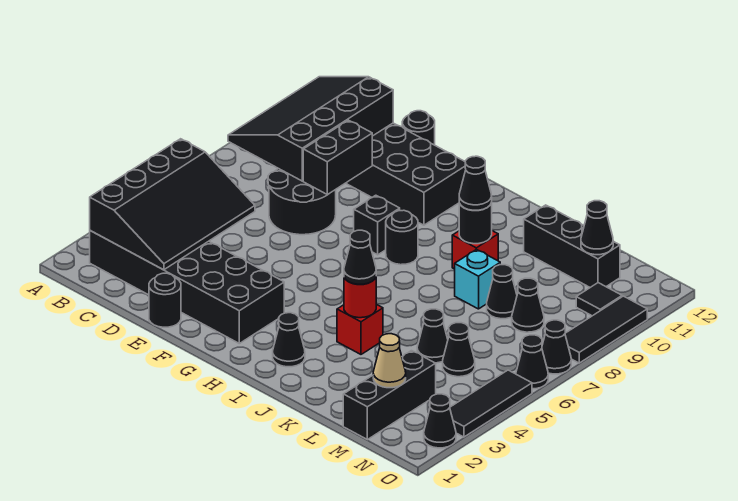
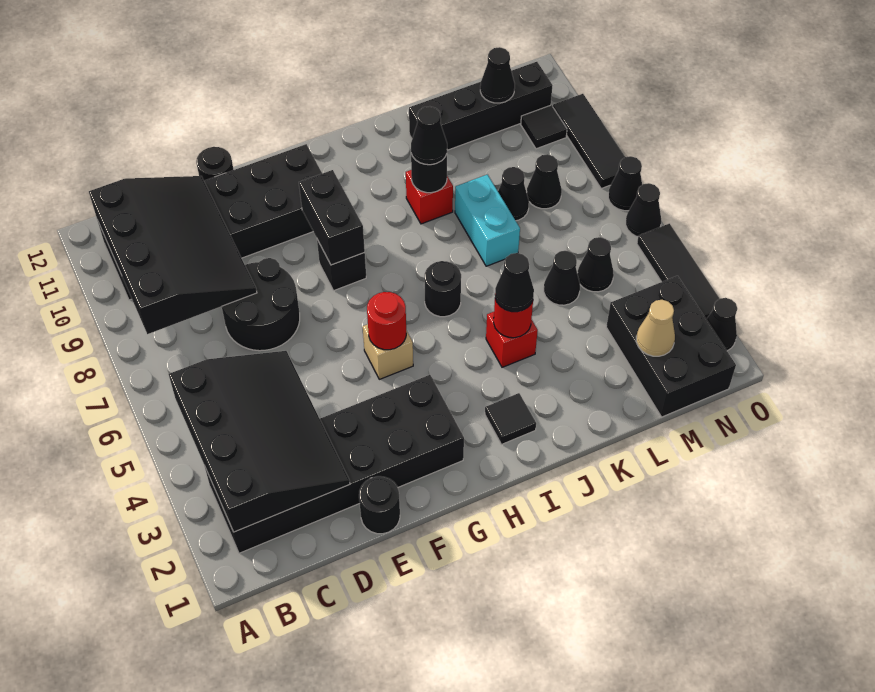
black 3x4 slope [228,77,393,181] -> black 3x4 slope turned to [89,176,257,334]
black 1x2 brick [303,120,372,195] -> black 1x2 brick moved to [299,170,365,265]
none -> tan 1x1 brick [363,324,413,379]
none -> red 1x1 round brick [367,292,406,350]
black 1x1 round brick [386,210,418,265] -> black 1x1 round brick moved to [424,261,461,317]
black 1x1 cone [273,313,305,367] -> black 1x1 tile [485,393,536,444]
cyan 1x1 brick [455,249,500,309] -> cyan 1x2 brick [455,175,520,266]
black 1x3 brick [524,205,620,287] -> black 1x4 brick [409,62,553,150]
black 1x3 brick [343,351,436,440] -> black 2x3 brick [606,276,736,417]

